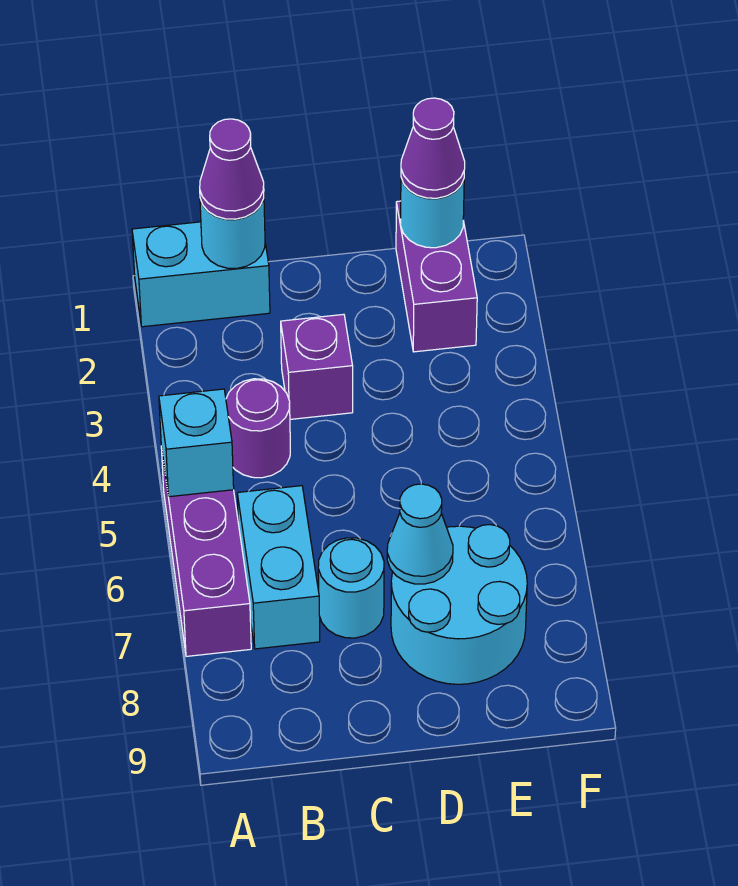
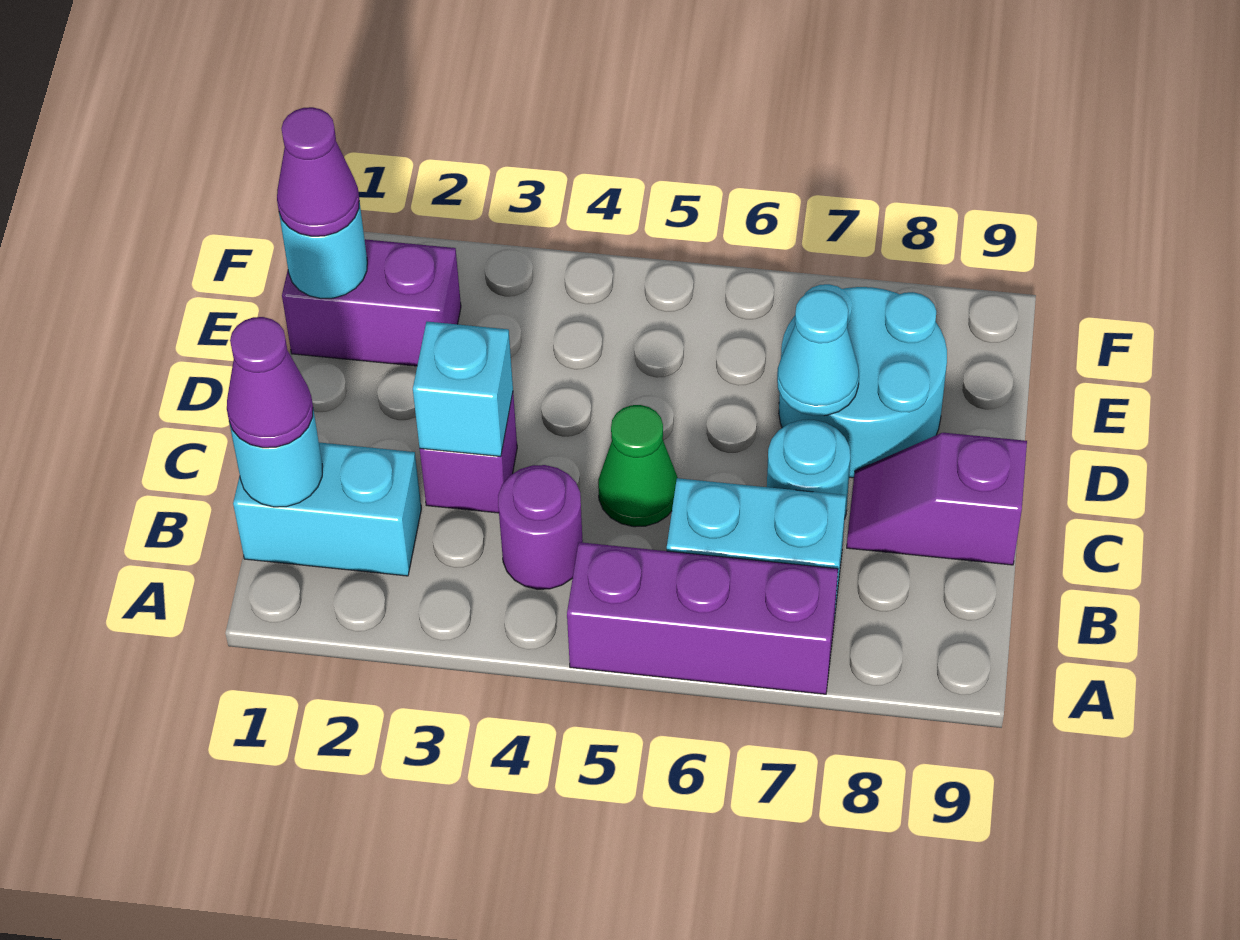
cyan 1x2 brick [132,222,270,327] -> cyan 1x2 brick turned to [233,442,421,576]
cyan 1x1 brick [159,389,234,497] -> cyan 1x1 brick moved to [413,322,513,457]
none -> green 1x1 cone [598,405,678,527]
none -> purple 1x2 slope [847,433,1027,565]

